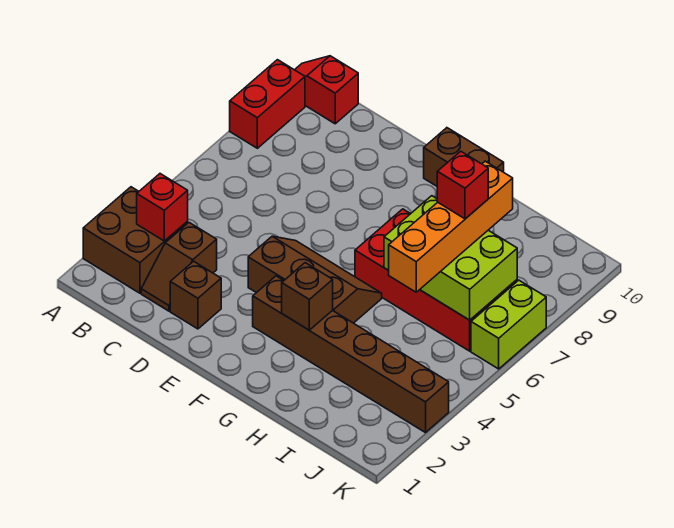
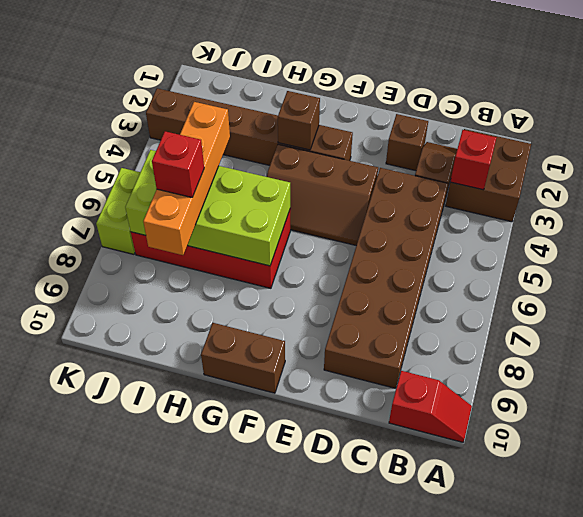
red 1x2 brick [230,60,305,148] -> none
none -> brown 2x6 brick [324,168,448,388]
lime 2x3 brick [384,196,517,320] -> lime 2x4 brick [125,150,290,266]

